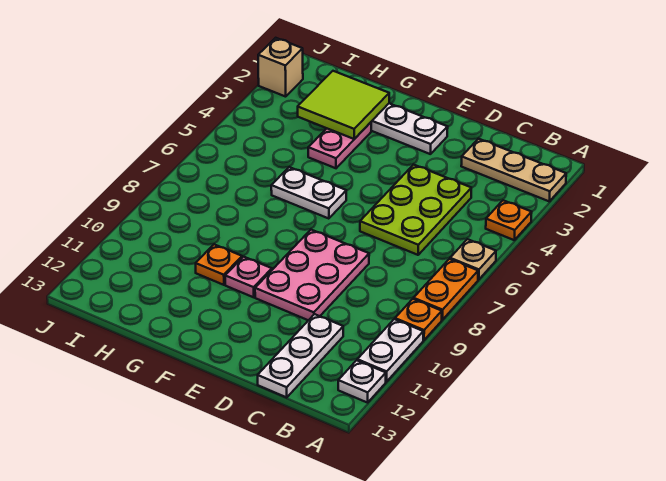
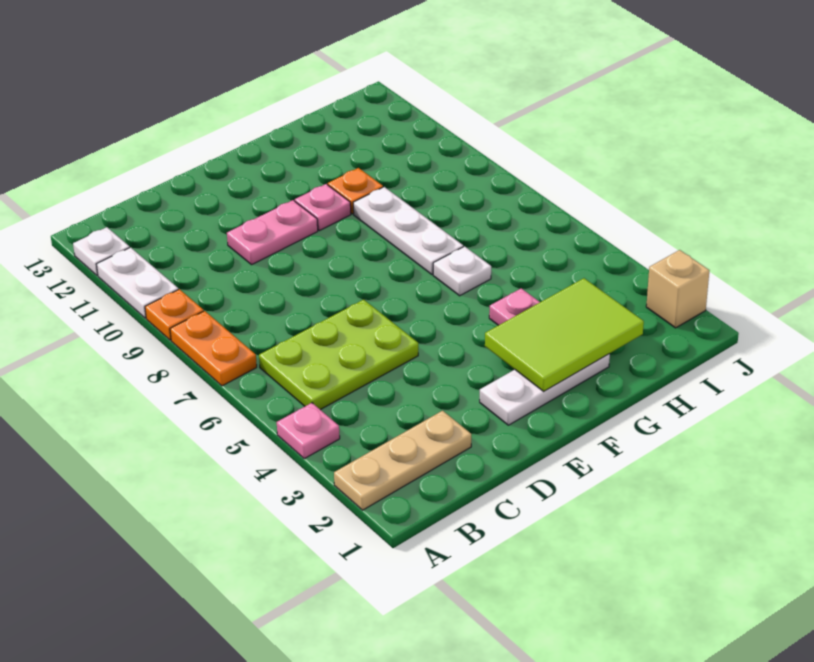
orange 1x1 plate [486,200,532,240] -> pink 1x1 plate [277,403,340,459]
tan 1x1 plate [450,239,496,280] -> none
lime 2x3 plate [360,165,471,255] -> lime 2x3 plate turned to [259,300,418,410]
white 1x3 plate [258,314,343,397] -> white 1x3 plate moved to [353,187,463,275]
pink 2x3 plate [255,230,369,320] -> pink 1x2 plate [227,200,318,265]
white 1x2 plate [271,167,346,219] -> white 1x1 plate [433,246,491,296]
lime 2x2 tile [298,71,389,139] -> lime 2x3 tile [485,278,644,391]

